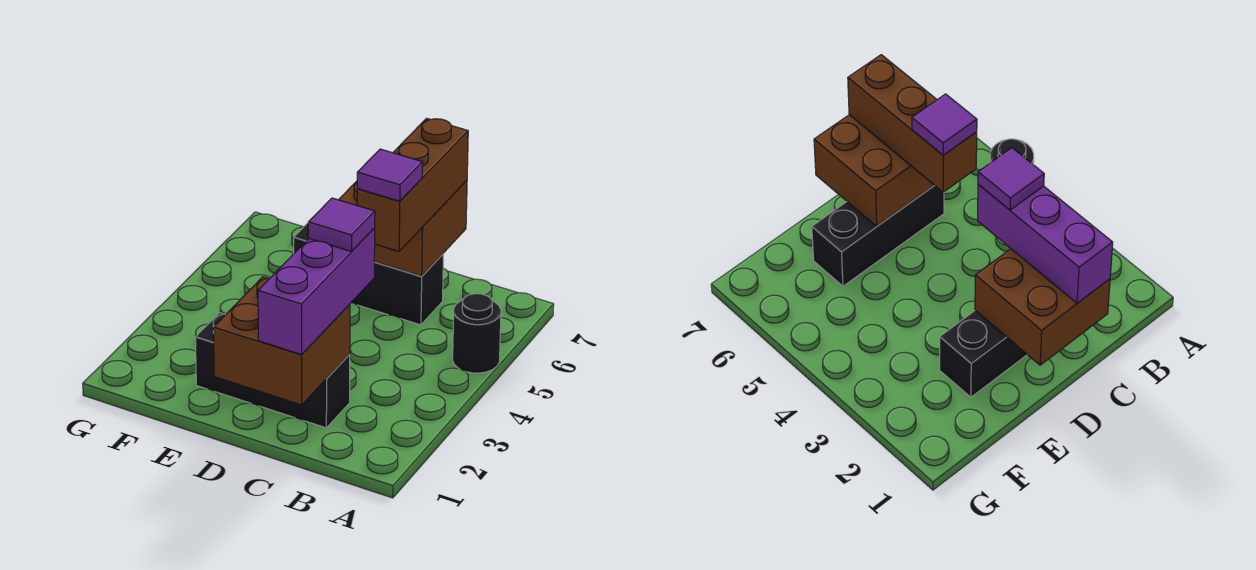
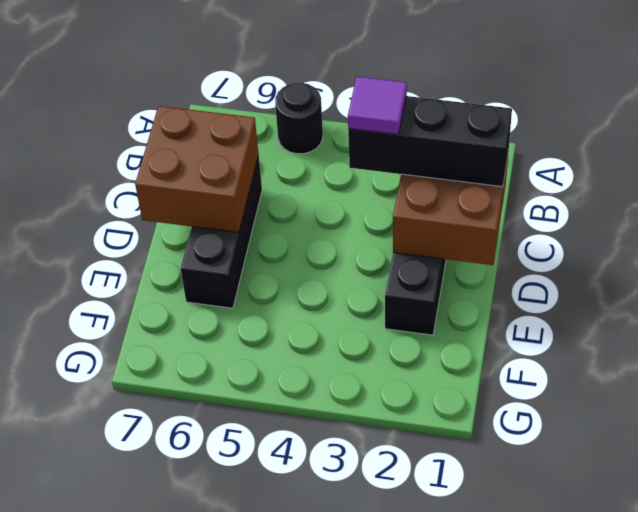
purple 1x3 brick [258,228,375,355] -> black 1x3 brick [348,96,512,187]
brown 1x3 brick [357,118,468,252] -> none
purple 1x1 tile [357,149,423,201] -> none

